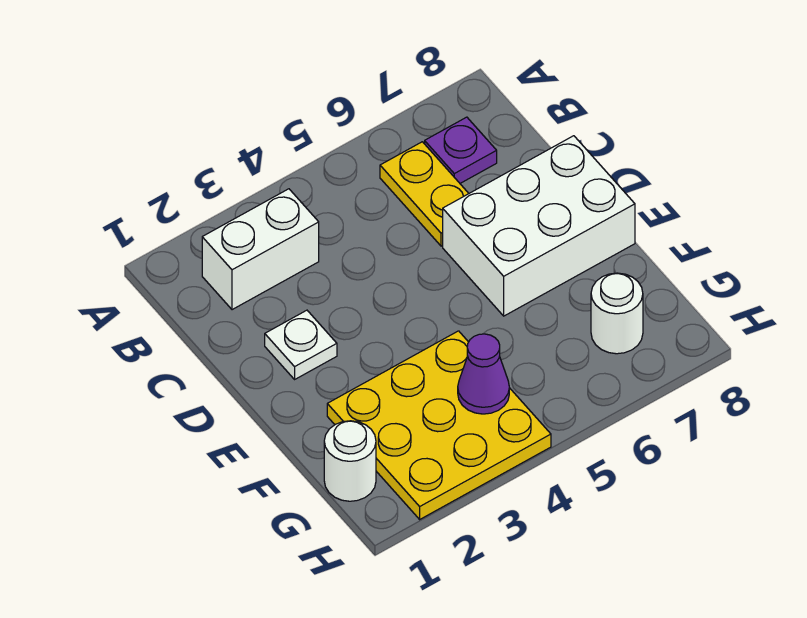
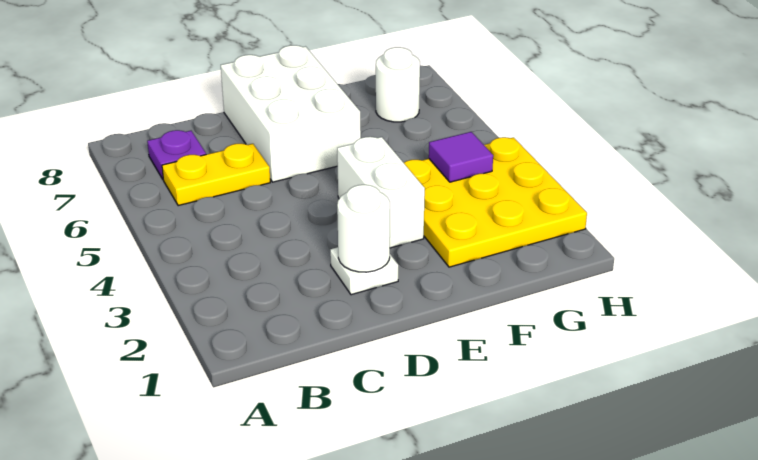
white 1x2 brick [202,189,319,310] -> white 1x2 brick moved to [337,137,425,248]
white 1x1 round brick [324,421,376,501] -> white 1x1 round brick moved to [337,185,390,272]
purple 1x1 cone [458,334,509,414] -> purple 1x1 tile [429,132,493,182]

